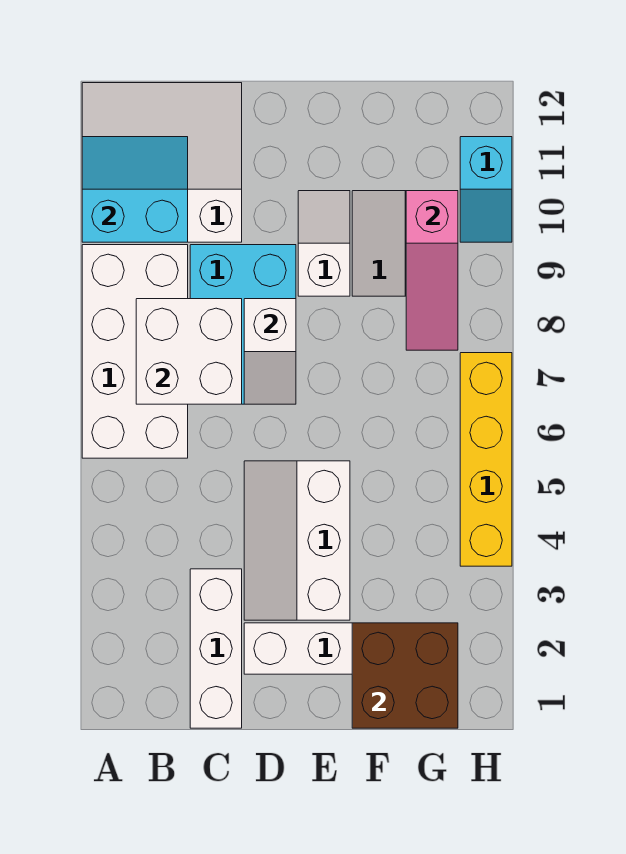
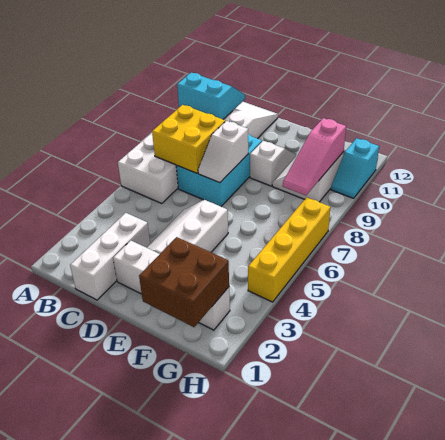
white 2x2 brick [136,299,242,404] -> yellow 2x2 brick [152,105,225,173]

